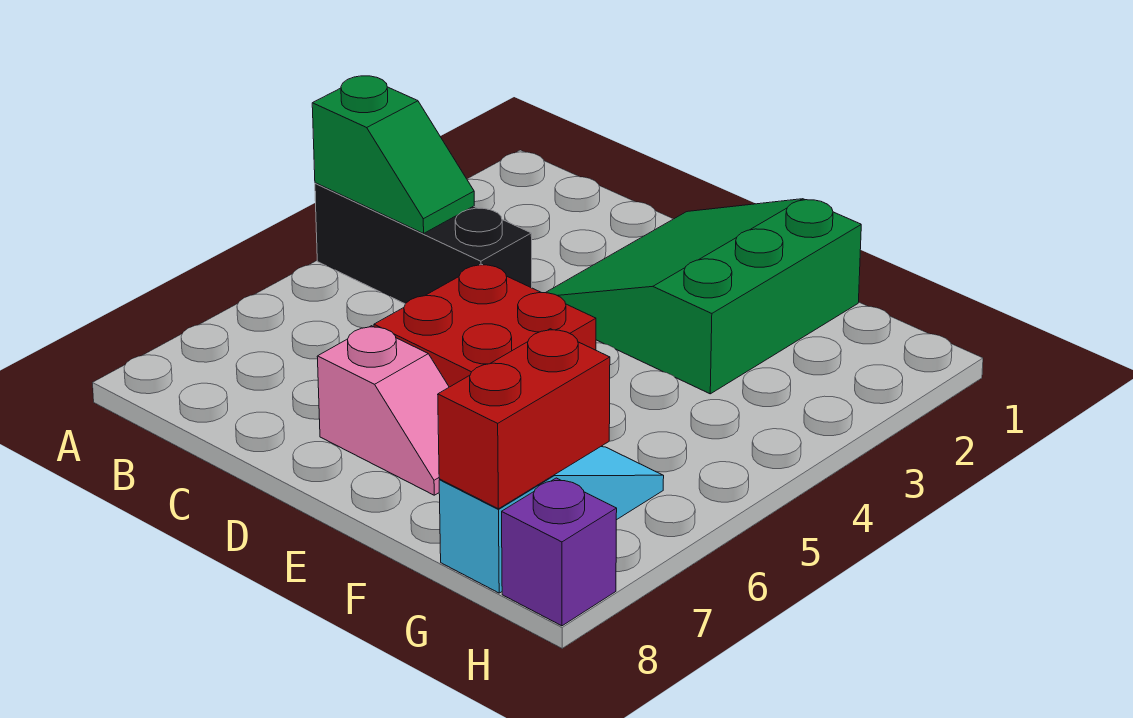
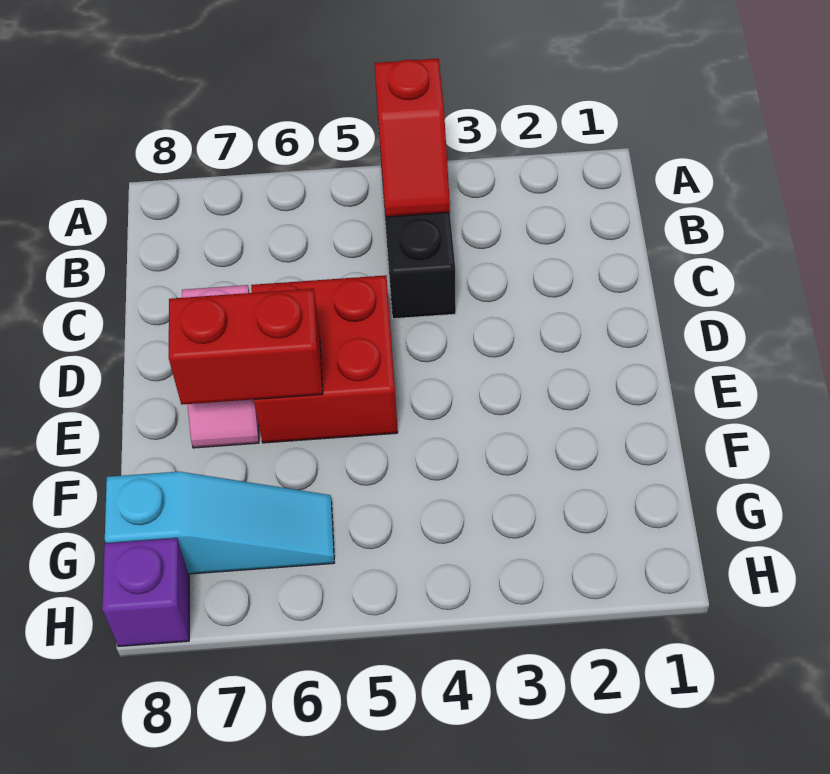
green 1x2 slope [312,76,474,233] -> red 1x2 slope [375,59,450,217]
green 3x3 slope [546,199,861,394] -> none
red 1x2 brick [438,329,610,509] -> red 1x2 brick moved to [169,289,323,405]

